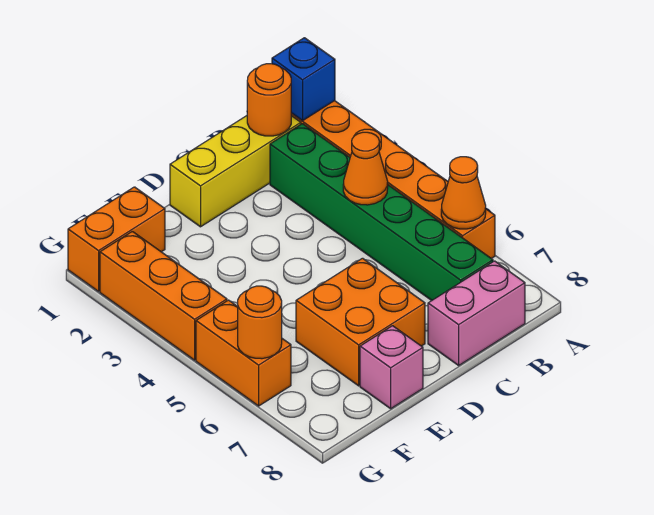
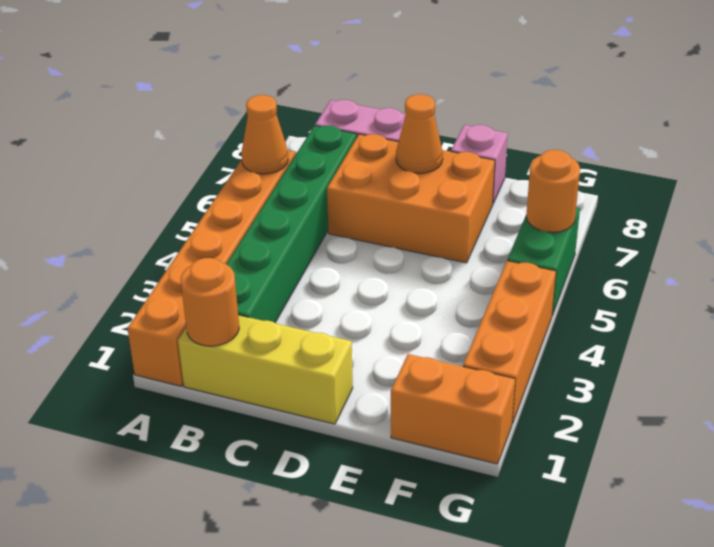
blue 1x1 brick [272,38,335,121] -> none
orange 1x1 cone [343,132,388,205] -> orange 1x1 cone moved to [396,94,443,173]
orange 2x2 brick [296,258,425,386] -> orange 2x3 brick [327,134,495,263]
orange 1x2 brick [196,300,291,406] -> green 1x2 brick [507,207,580,315]

